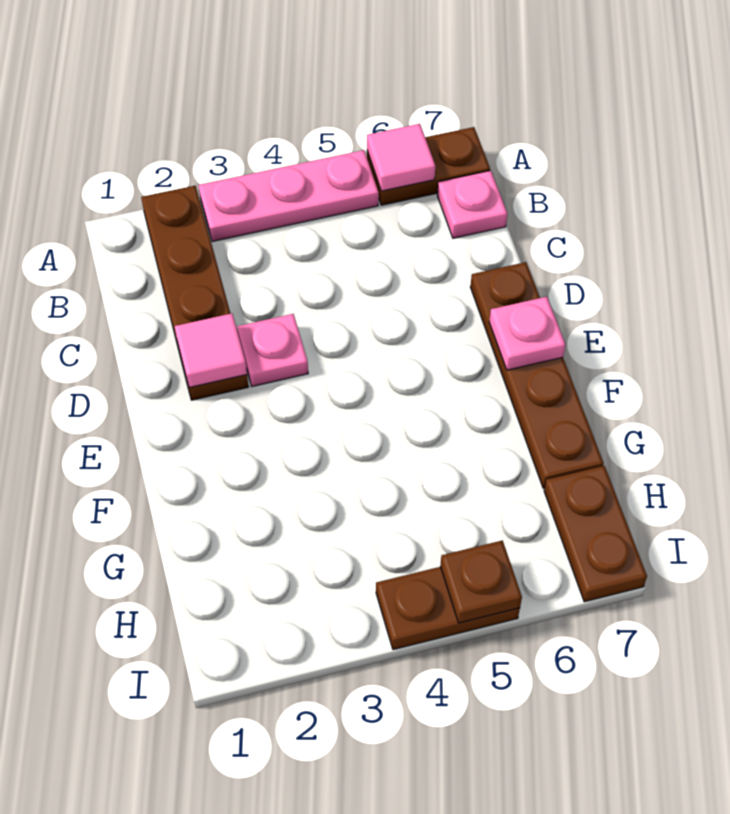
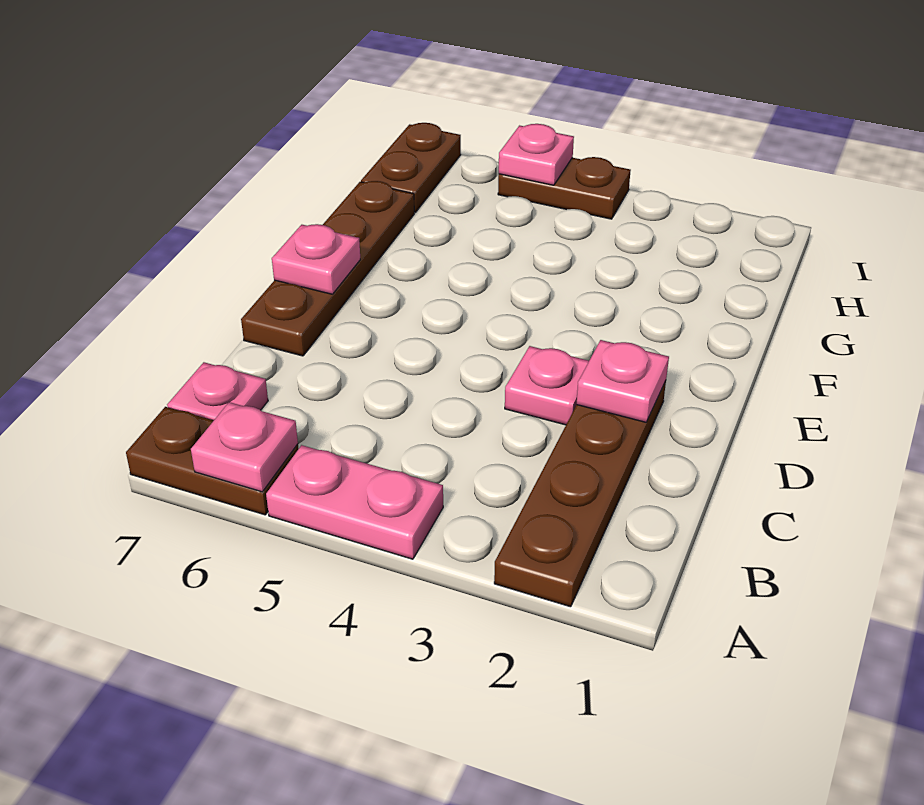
pink 1x3 plate [198,150,379,242] -> pink 1x2 plate [266,445,443,559]
pink 1x1 tile [367,124,435,191] -> pink 1x1 plate [191,402,298,492]
pink 1x1 tile [175,313,247,388] -> pink 1x1 plate [577,340,669,422]
brown 1x1 plate [440,540,522,623] -> pink 1x1 plate [499,124,574,185]

